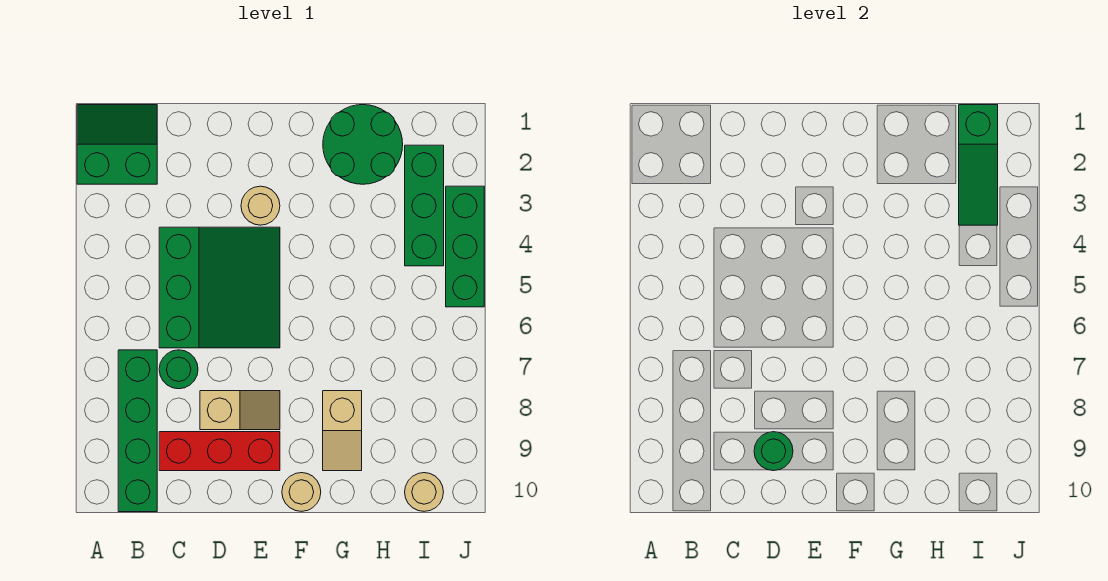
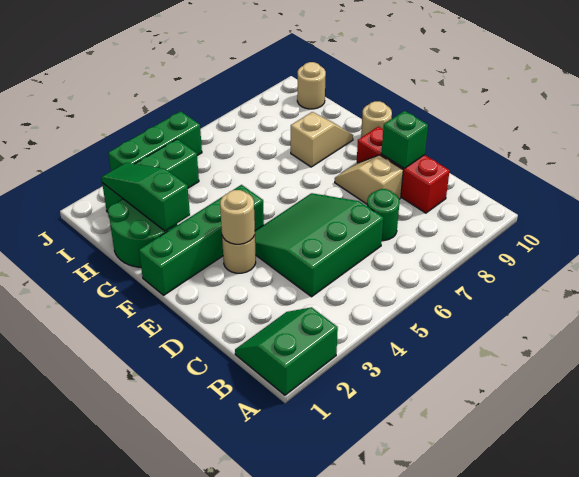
green 2x2 slope [77,105,157,184] -> green 2x2 slope turned to [235,307,338,395]
green 1x4 brick [118,350,157,512] -> green 1x4 brick moved to [139,185,264,295]
green 1x1 round brick [754,432,793,471] -> green 1x1 brick [381,111,428,168]
none -> tan 1x1 round brick [220,190,255,244]
green 1x3 slope [959,105,998,225] -> green 1x3 slope turned to [101,163,190,231]

